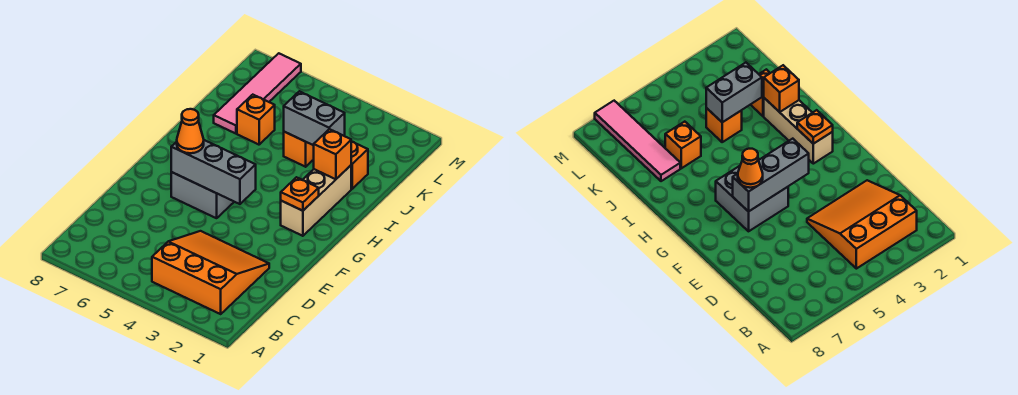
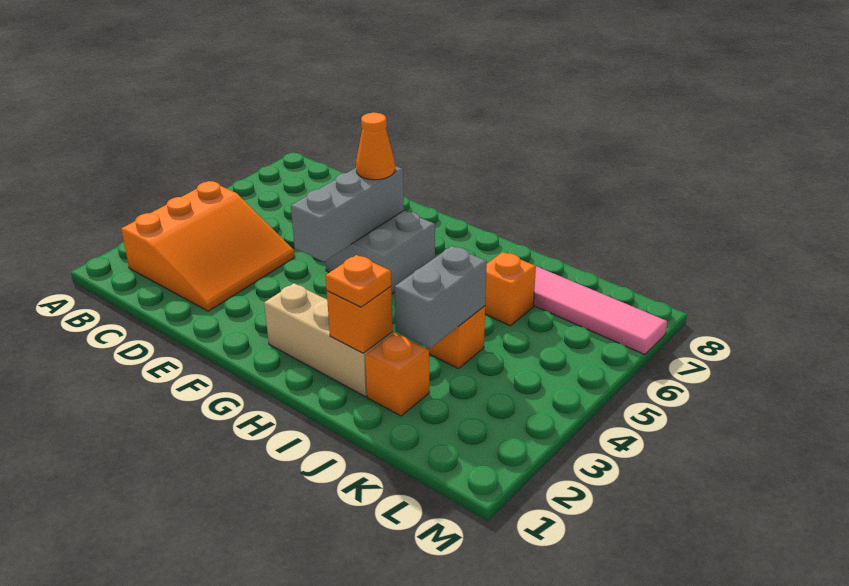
orange 1x1 plate [281,177,319,211] -> orange 1x1 plate moved to [326,255,391,307]

